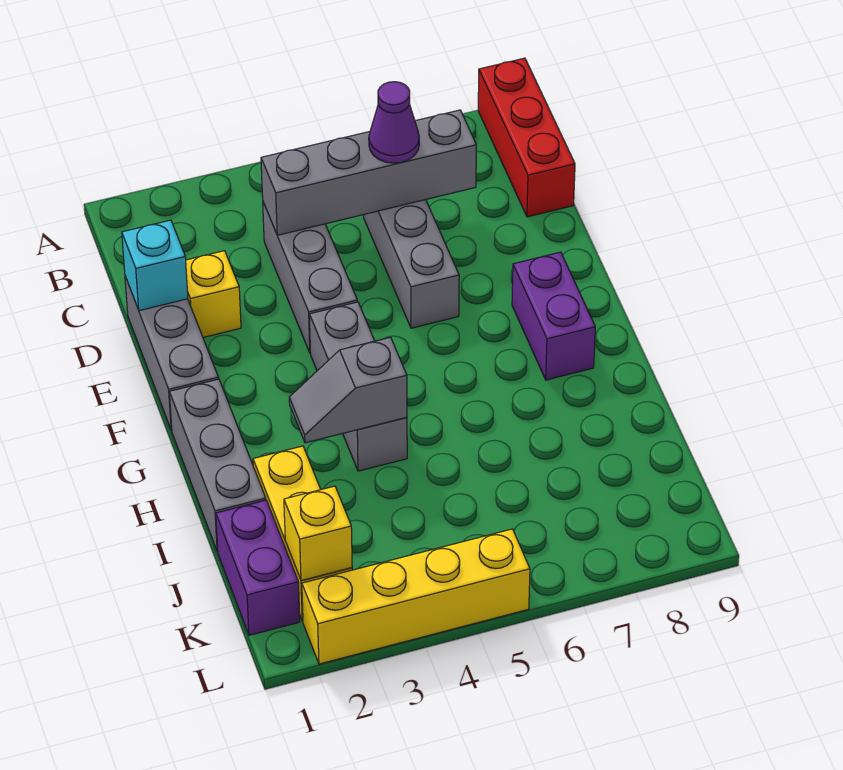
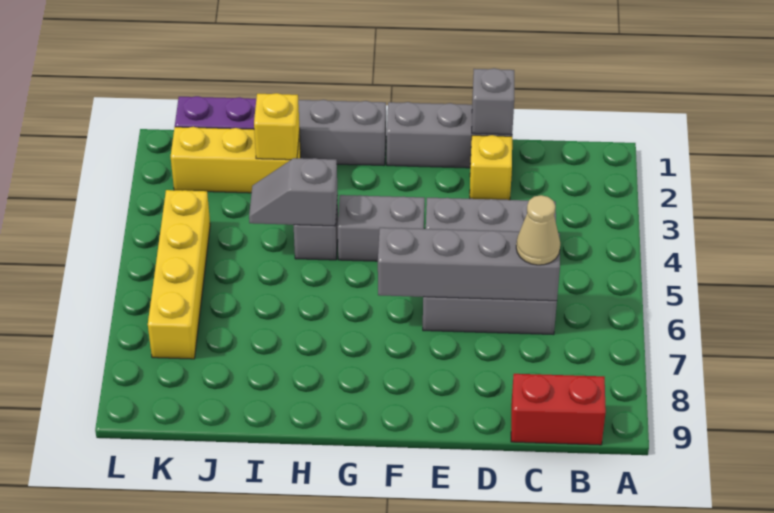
red 1x3 brick [478,58,575,217] -> red 1x2 brick [511,374,606,445]
grey 1x4 brick [261,110,476,235] -> grey 1x4 brick turned to [378,228,560,301]
purple 1x1 cone [369,82,419,163] -> tan 1x1 cone [516,195,560,265]
cyan 1x1 brick [122,220,188,311] -> grey 1x1 brick [472,68,514,135]
purple 1x2 brick [512,252,595,380] -> none
grey 1x2 slope [289,337,407,443] -> grey 1x2 slope turned to [249,158,338,226]
yellow 1x1 brick [284,486,352,581] -> yellow 1x1 brick moved to [254,93,300,160]
yellow 1x4 brick [302,529,530,664] -> yellow 1x4 brick moved to [148,190,210,359]

